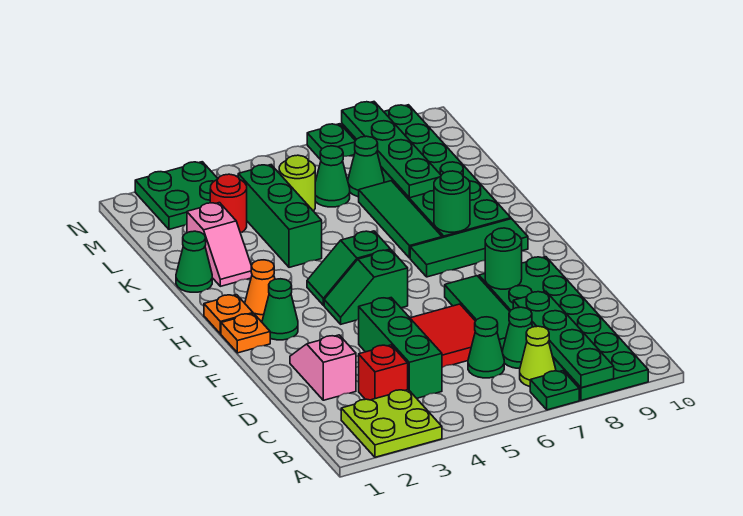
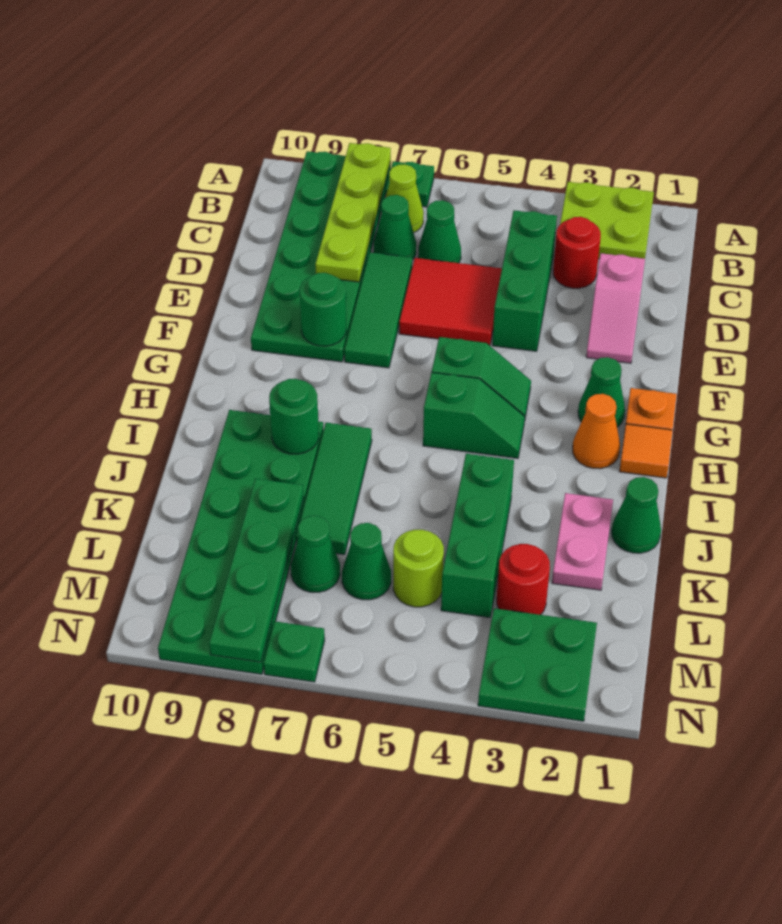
green 1x4 plate [513,291,614,388] -> lime 1x4 plate [315,143,391,282]
red 1x1 brick [359,345,408,400] -> red 1x1 round brick [553,217,601,288]
orange 1x1 plate [204,295,253,334] -> orange 1x1 tile [619,424,673,478]
green 1x3 tile [410,219,528,277] -> none
pink 1x2 slope [187,203,252,286] -> pink 1x2 plate [552,493,613,590]

